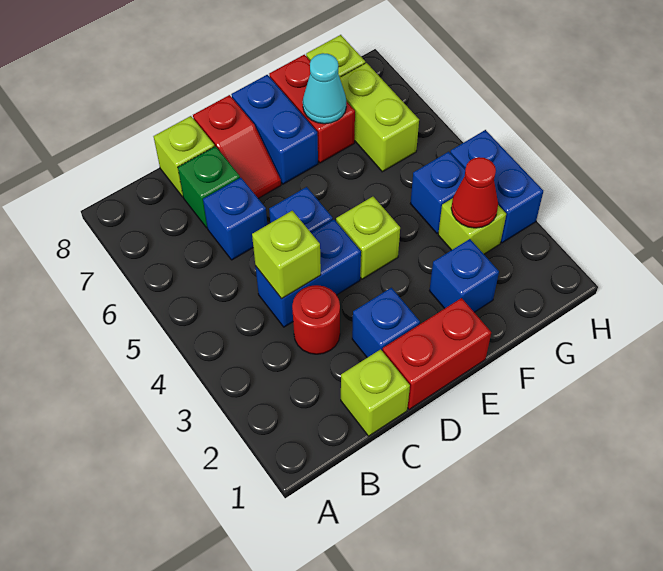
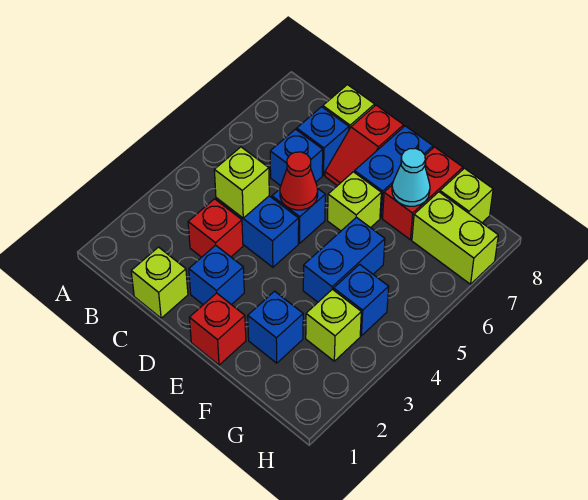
red 1x1 round brick [292,285,340,354] -> red 1x1 brick [188,199,243,257]
green 1x1 brick [178,146,240,228] -> blue 1x1 brick [297,107,349,175]
red 1x2 brick [383,298,491,410] -> red 1x1 brick [189,293,246,365]
lime 1x1 brick [336,197,400,279] -> lime 1x1 brick moved to [328,172,381,231]
red 1x1 cone [451,157,498,228] -> red 1x1 cone moved to [280,152,318,210]
lime 1x2 brick [340,63,419,172] -> lime 1x2 brick turned to [412,192,498,284]
blue 1x2 brick [450,130,543,243] -> blue 1x2 brick moved to [303,217,385,302]

